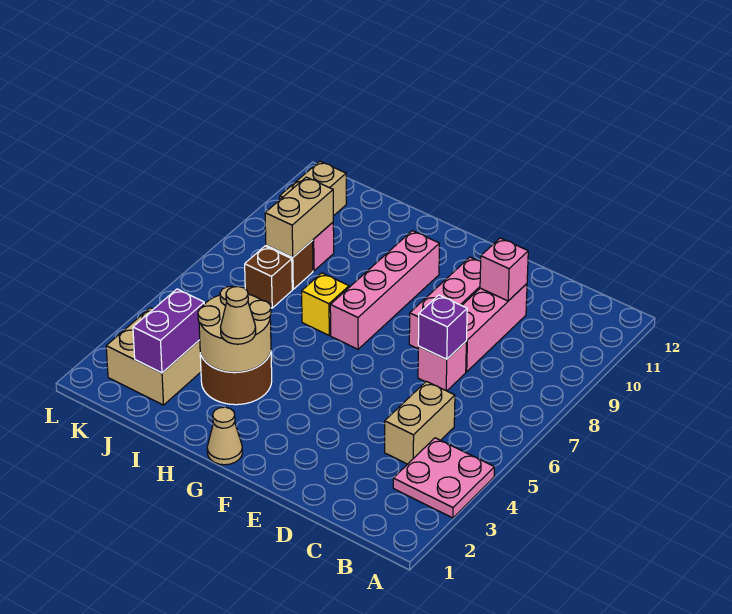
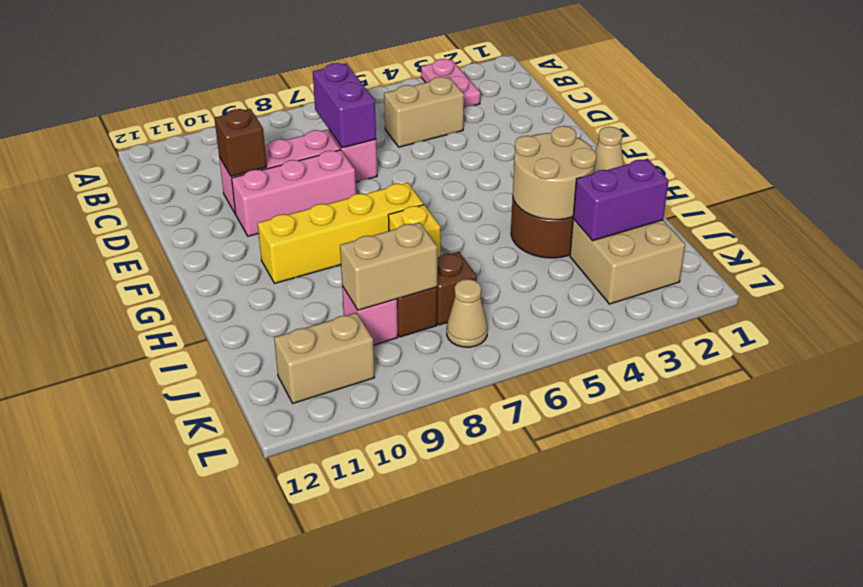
pink 2x2 plate [393,438,494,518] -> pink 1x2 plate [421,59,480,108]
purple 1x1 brick [418,295,467,359] -> purple 1x2 brick [313,63,376,148]
pink 1x1 brick [480,238,528,301] -> brown 1x1 brick [215,109,267,176]
pink 1x4 brick [330,231,439,349] -> yellow 1x4 brick [258,182,423,283]
tan 1x1 cone [220,287,256,344] -> tan 1x1 cone moved to [447,279,487,347]

